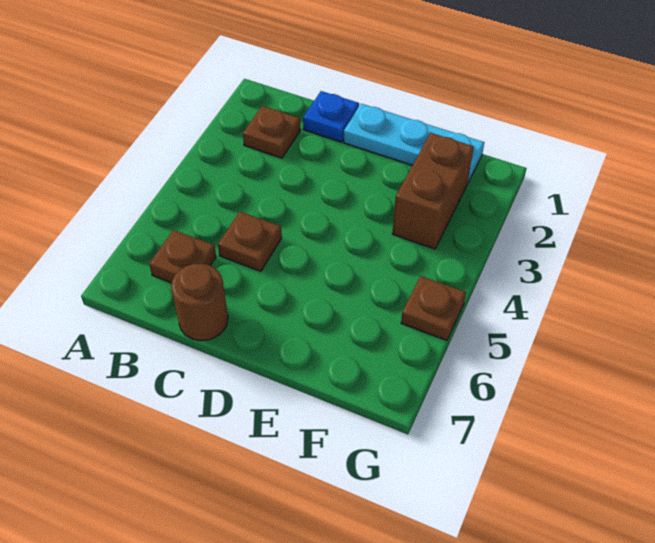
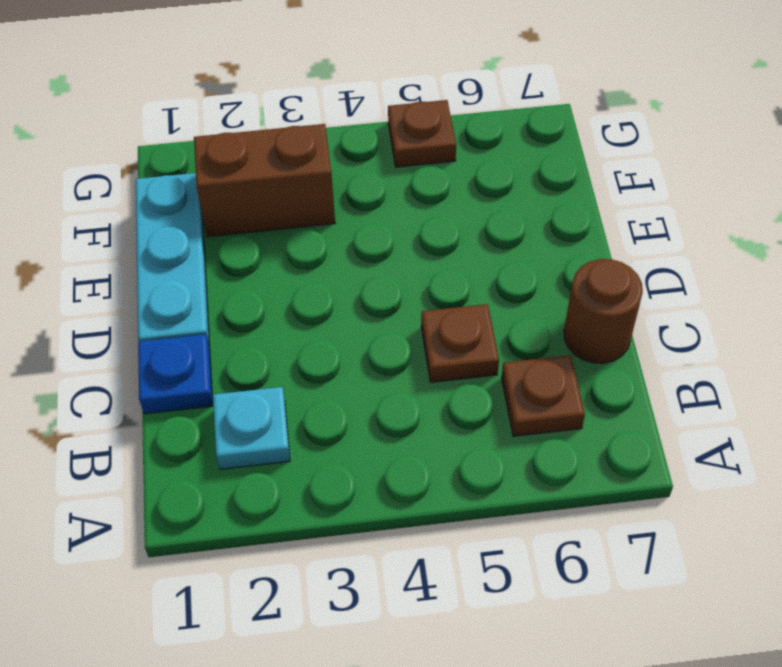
brown 1x1 plate [243,106,301,158] -> cyan 1x1 plate [213,387,290,469]

